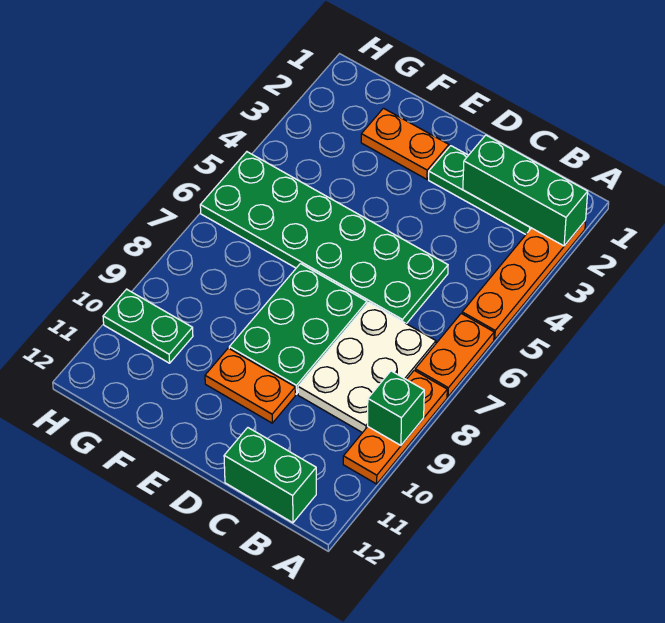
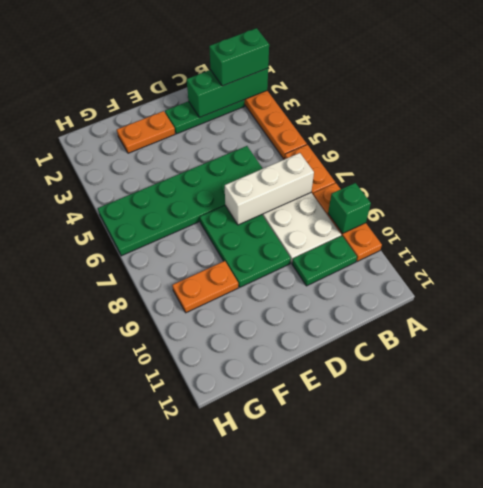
none -> white 1x3 brick [225,153,314,225]
green 1x2 brick [224,428,316,523] -> green 1x2 brick moved to [209,28,269,86]
orange 1x2 plate [205,348,295,423] -> orange 1x2 plate moved to [172,261,238,313]
green 1x2 plate [103,289,193,363] -> green 1x2 plate moved to [292,236,357,286]

